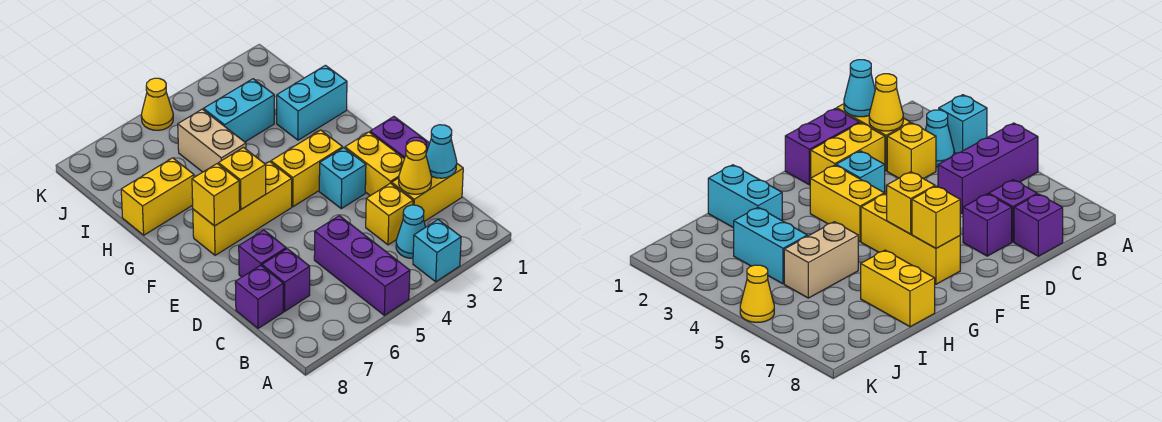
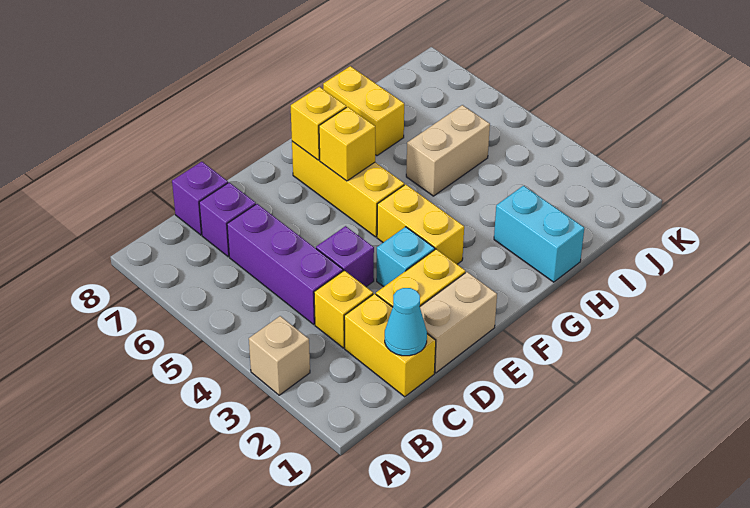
cyan 1x1 brick [413,220,461,282] -> tan 1x1 brick [249,316,310,395]
purple 1x3 brick [314,216,410,315] -> purple 1x3 brick turned to [227,204,343,324]
cyan 1x1 cone [396,205,425,258] -> none
yellow 1x1 cone [399,141,432,194] -> none
purple 1x2 brick [370,117,430,158] -> tan 1x2 brick [420,272,497,373]
purple 1x1 brick [239,230,286,277] -> purple 1x1 brick moved to [316,226,374,287]
cyan 1x2 brick [204,79,274,142] -> none
yellow 1x1 cone [141,78,173,130] -> none

